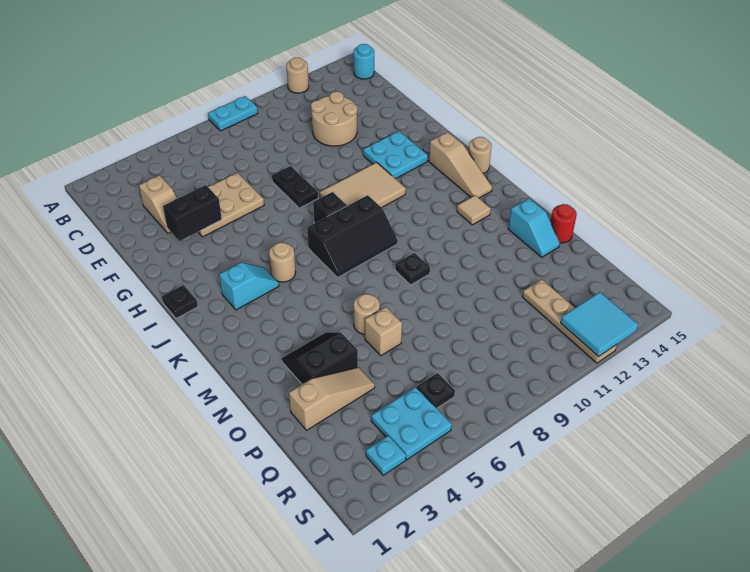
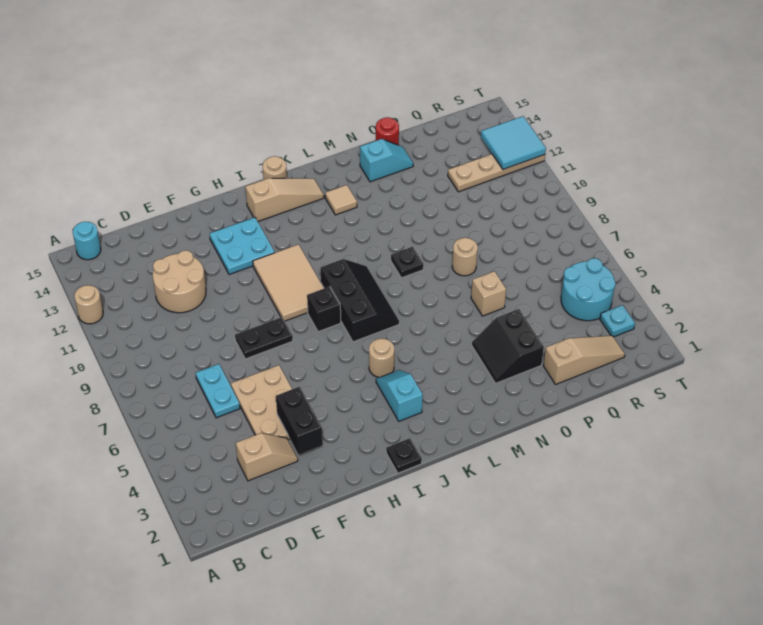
cyan 1x2 plate [208,96,258,131] -> cyan 1x2 plate moved to [196,364,240,418]
tan 1x1 round brick [353,294,380,334] -> tan 1x1 round brick moved to [452,238,478,276]
tan 1x3 slope [289,367,375,430] -> tan 1x3 slope turned to [543,336,625,384]
cyan 2x2 plate [371,387,452,460] -> cyan 2x2 round brick [561,258,616,321]
black 1x1 plate [417,373,455,408] -> none

